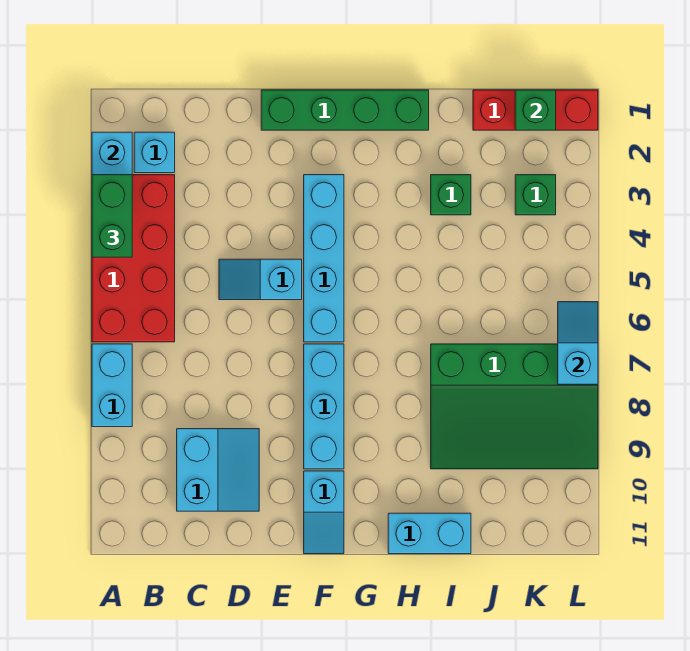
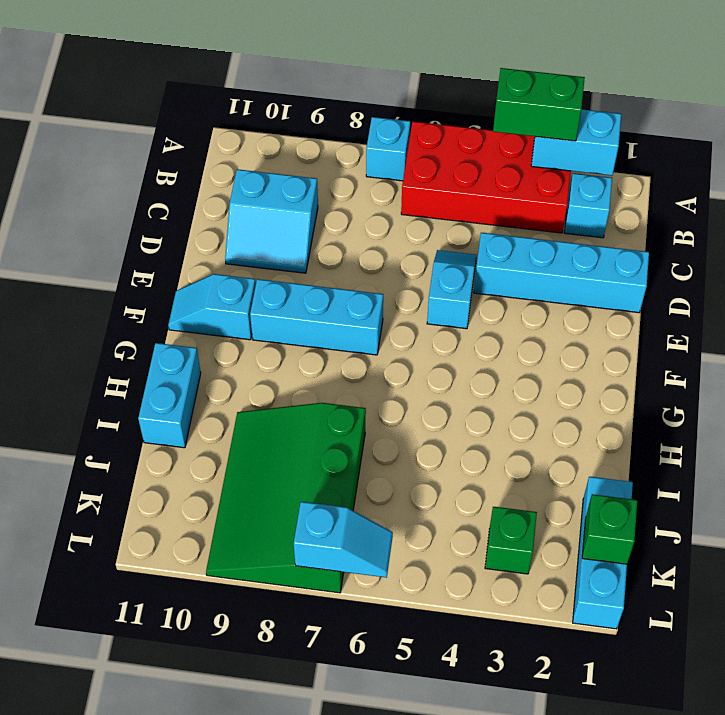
cyan 1x2 brick [92,344,132,427] -> cyan 1x1 brick [366,117,410,181]
green 1x4 brick [261,90,429,130] -> none
cyan 1x4 brick [304,175,344,342] -> cyan 1x4 brick moved to [474,233,649,313]
green 1x1 brick [431,175,471,215] -> none
red 1x3 brick [473,90,598,130] -> cyan 1x3 brick [573,477,633,629]

